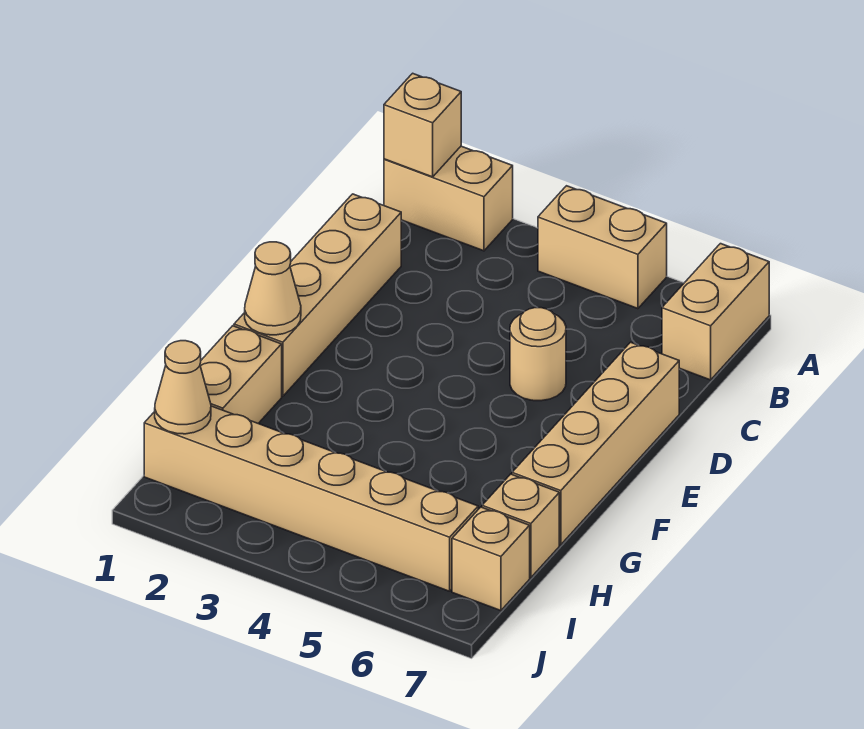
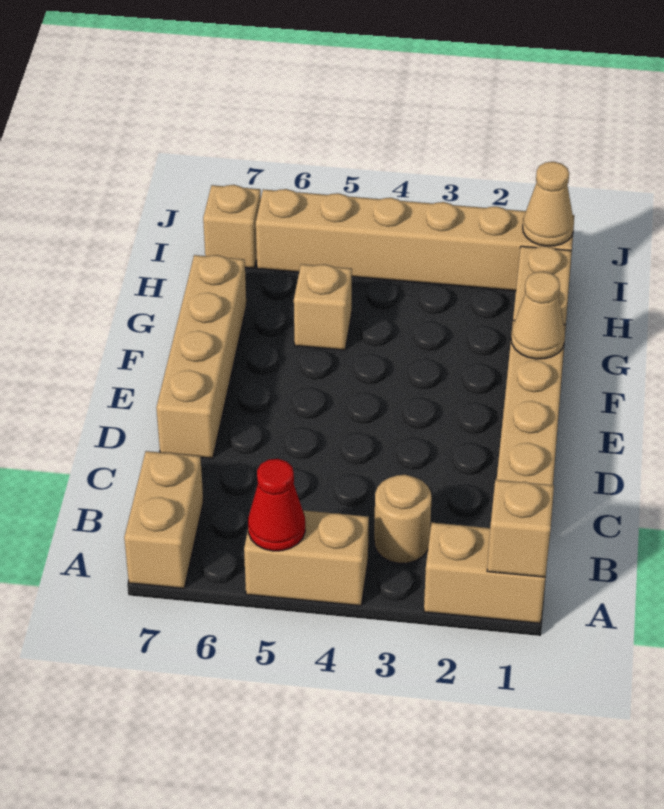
none -> red 1x1 cone [248,459,305,551]
tan 1x1 round brick [510,308,566,401] -> tan 1x1 round brick moved to [374,475,432,563]
tan 1x1 brick [482,474,559,578] -> tan 1x1 brick moved to [294,264,352,350]

